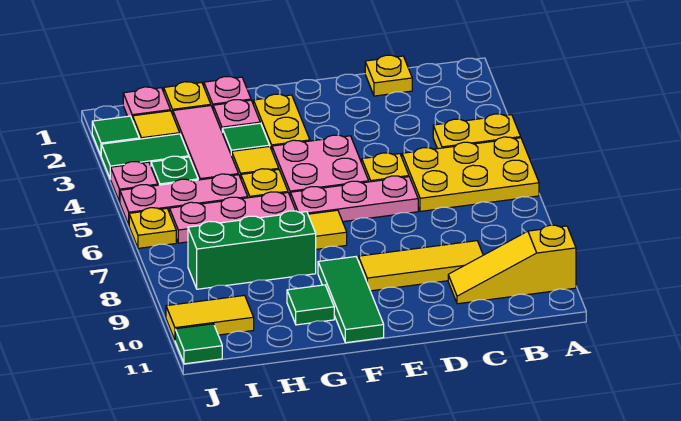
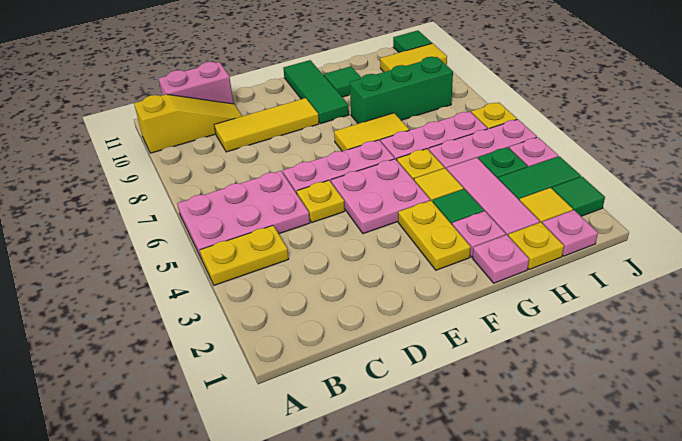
yellow 2x3 plate [402,137,539,211] -> pink 2x3 plate [177,171,310,259]
none -> pink 1x2 brick [158,62,234,104]
yellow 1x1 plate [365,55,412,96] -> none

